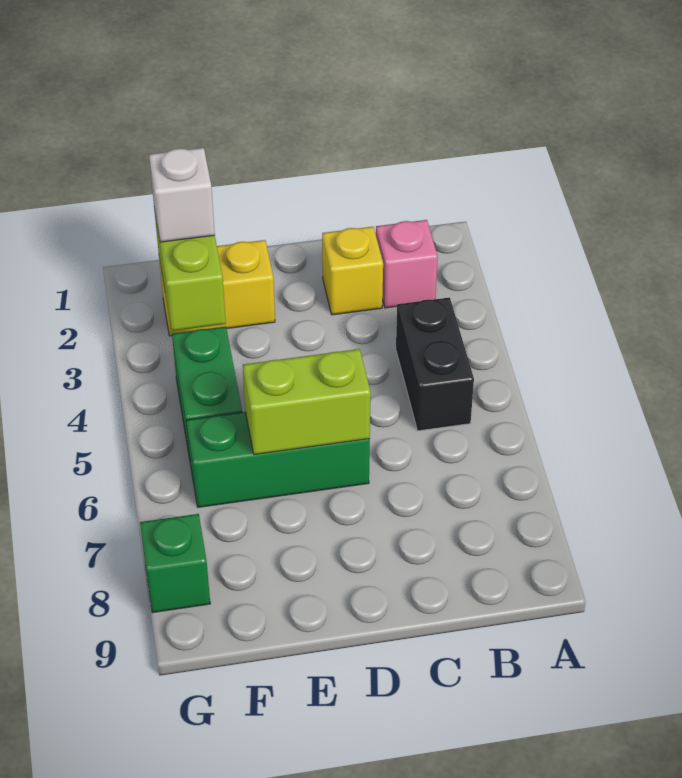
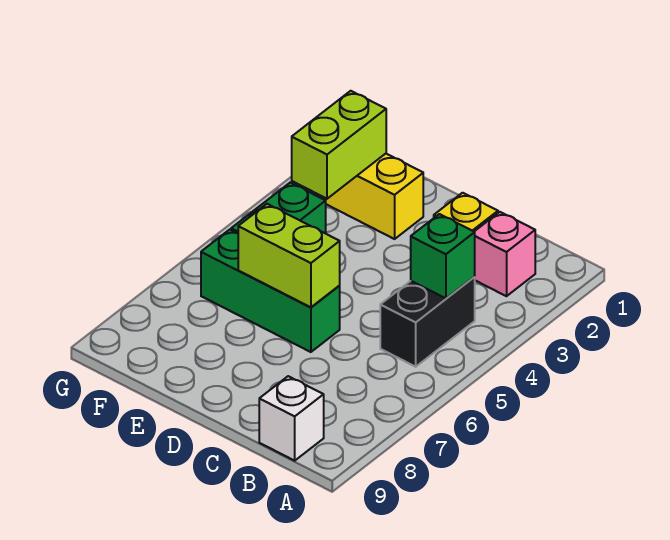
white 1x1 brick [149,148,215,242] -> white 1x1 brick moved to [259,376,324,461]
green 1x1 brick [140,514,210,613] -> green 1x1 brick moved to [411,214,475,298]

